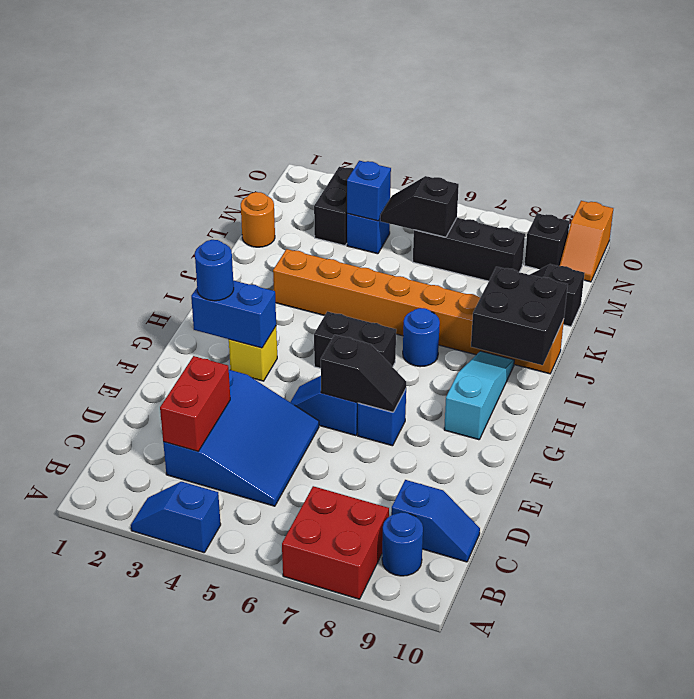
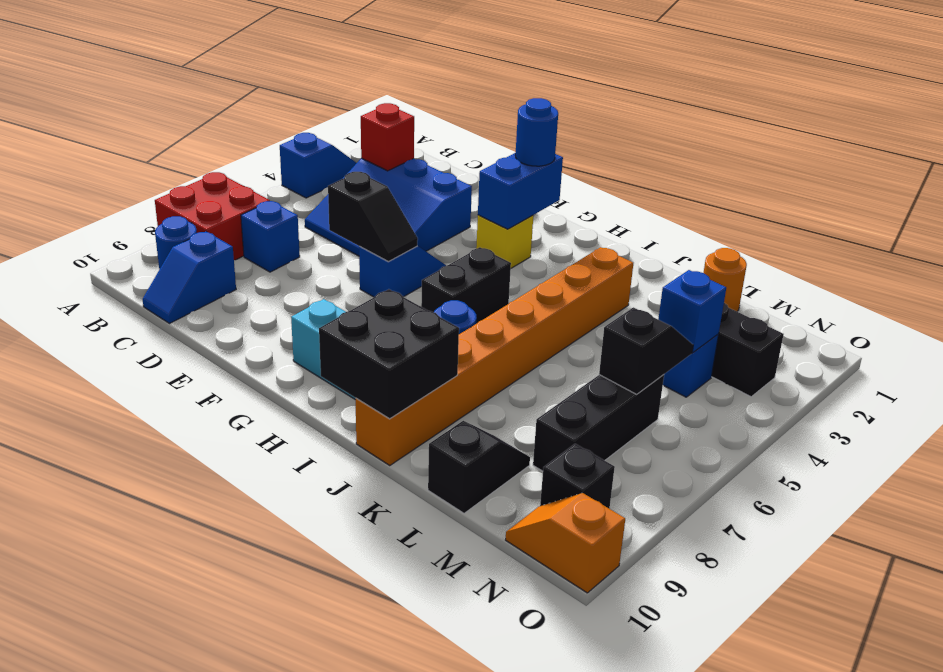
red 1x2 brick [160,356,230,451] -> red 1x1 brick [361,103,414,171]
black 1x2 slope [321,335,406,412] -> black 1x2 slope turned to [328,172,418,262]
blue 1x1 brick [358,389,406,446] -> blue 1x1 brick moved to [241,201,300,272]

